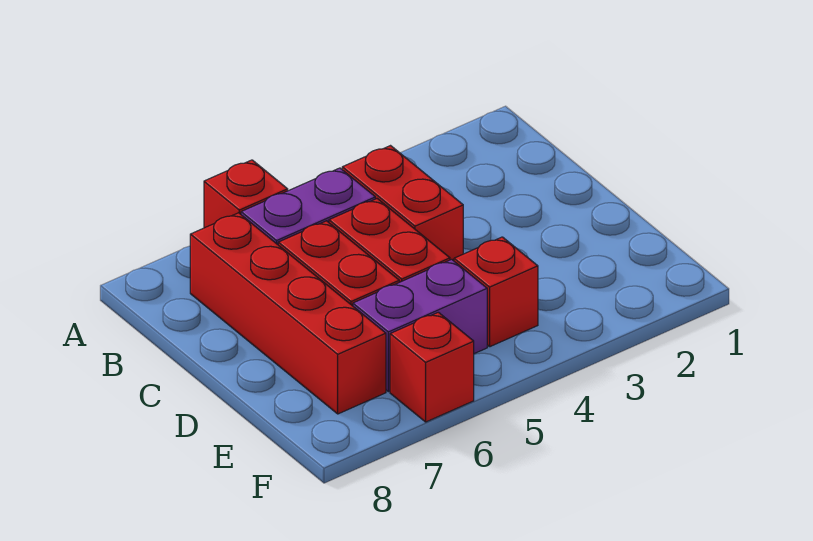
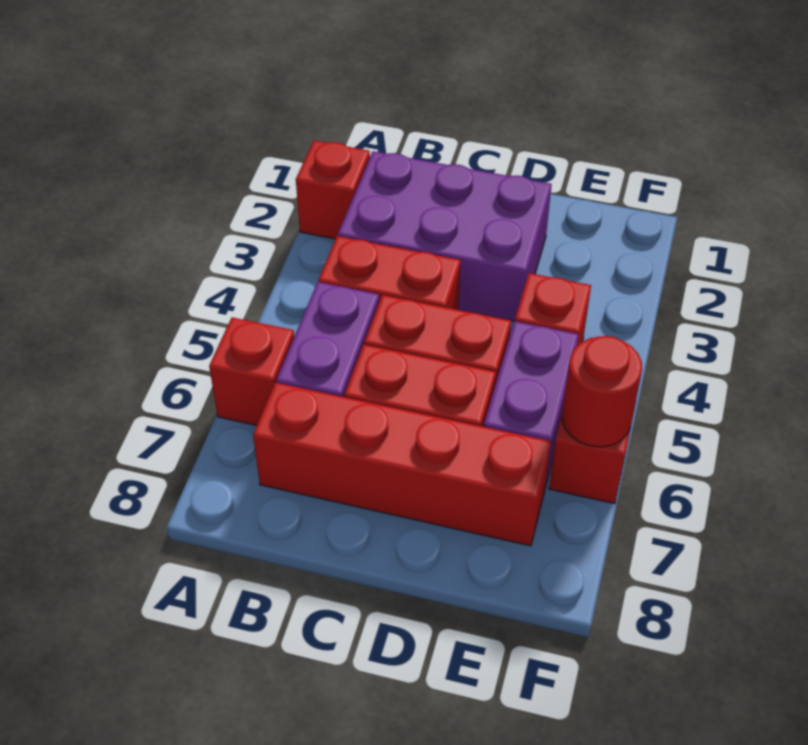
none -> red 1x1 brick [296,141,370,239]
none -> purple 2x3 brick [338,151,552,321]
none -> red 1x1 round brick [562,336,642,447]

